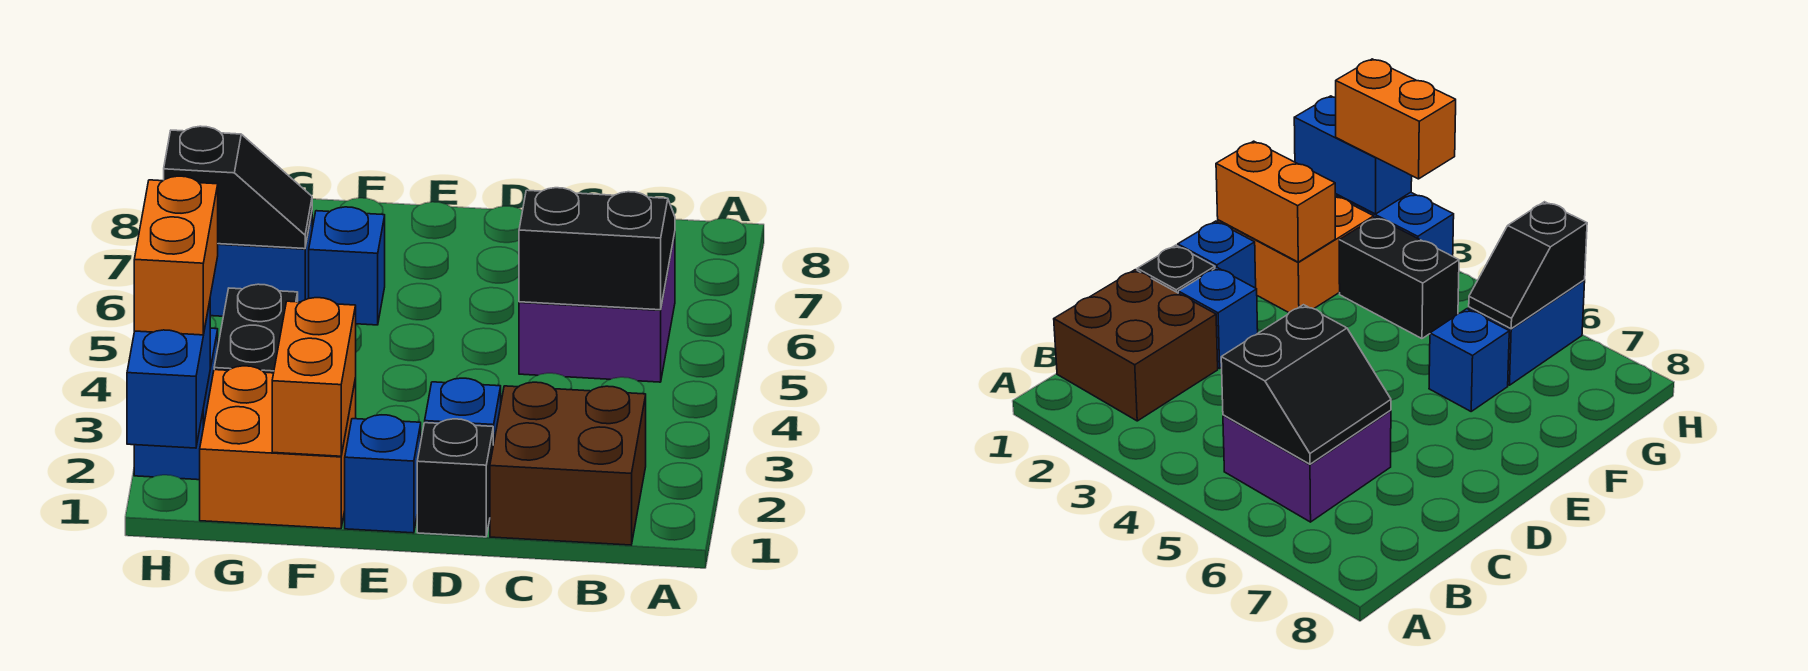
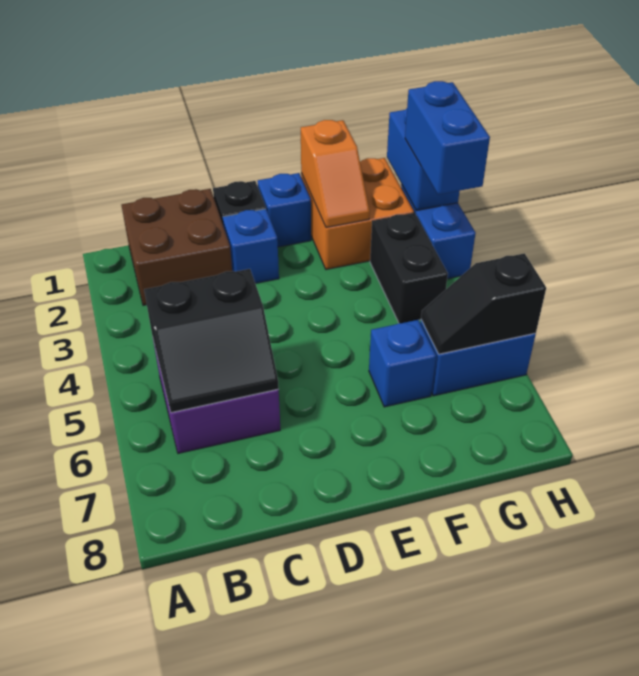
orange 1x2 brick [272,298,356,456] -> orange 1x2 slope [301,120,370,227]
orange 1x2 brick [134,176,218,335] -> blue 1x2 brick [405,81,490,195]

